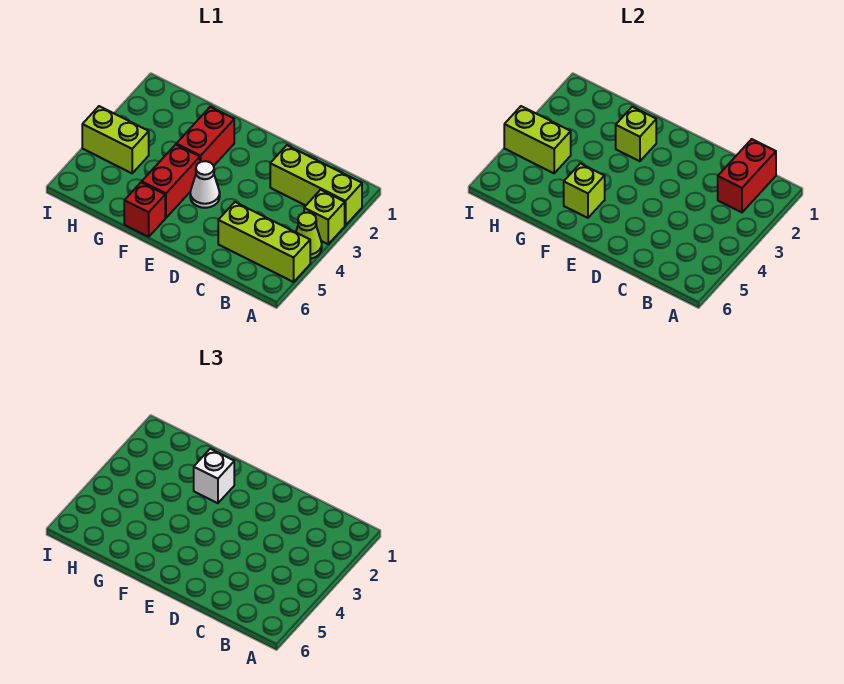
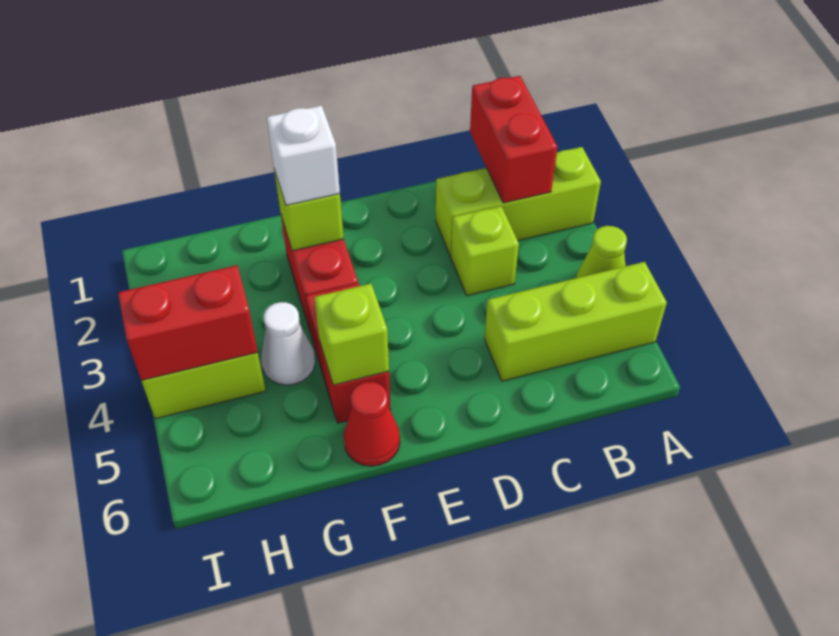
lime 1x1 brick [304,190,345,244] -> lime 1x1 brick moved to [451,206,519,296]
white 1x1 cone [190,161,220,208] -> white 1x1 cone moved to [261,302,315,385]
red 1x1 brick [124,182,165,237] -> red 1x1 cone [344,382,400,466]
lime 1x2 brick [504,106,571,173] -> red 1x2 brick [118,265,258,380]

